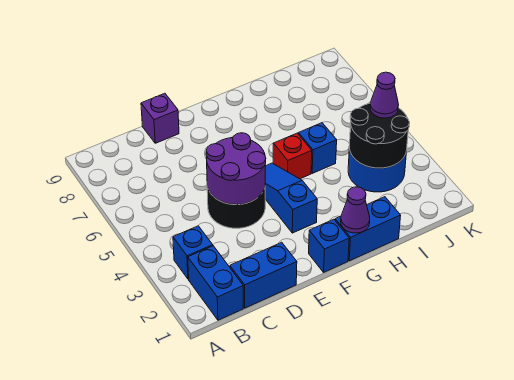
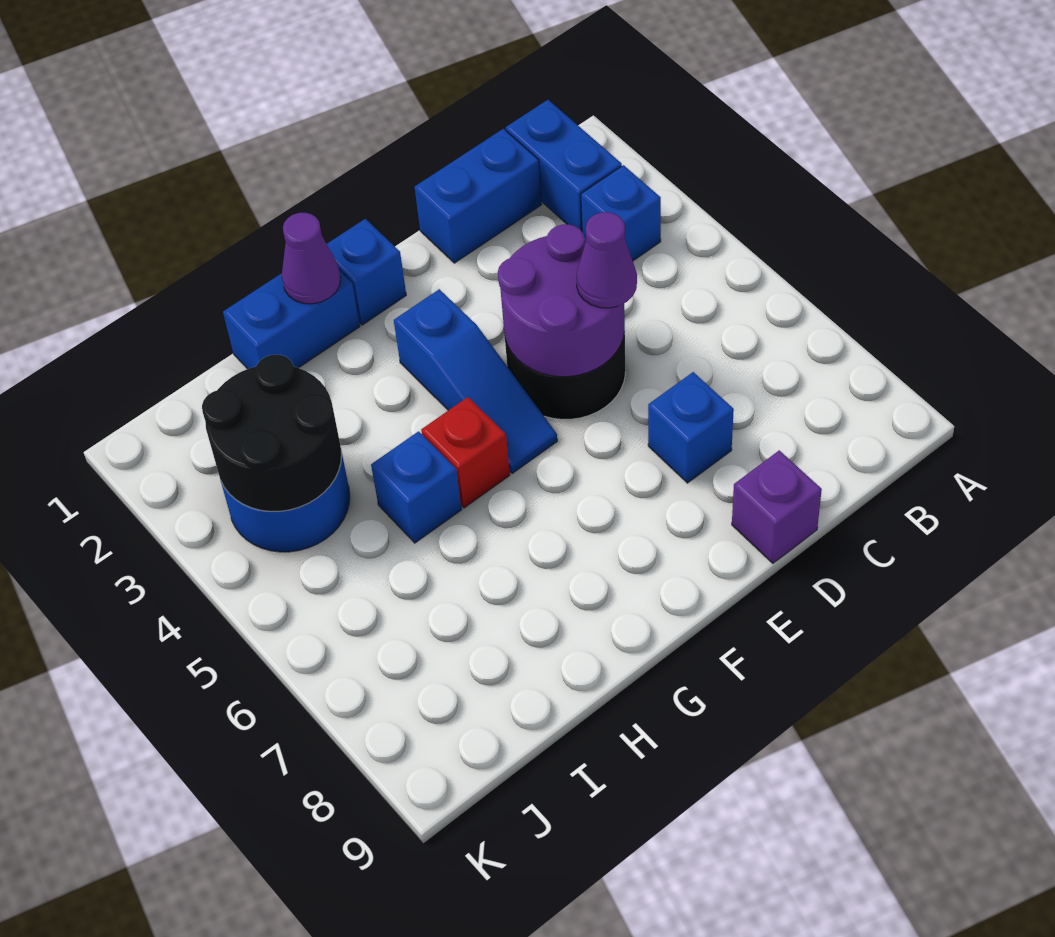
none -> blue 1x1 brick [648,372,734,483]
purple 1x1 cone [370,72,398,118] -> purple 1x1 cone moved to [576,212,637,308]

